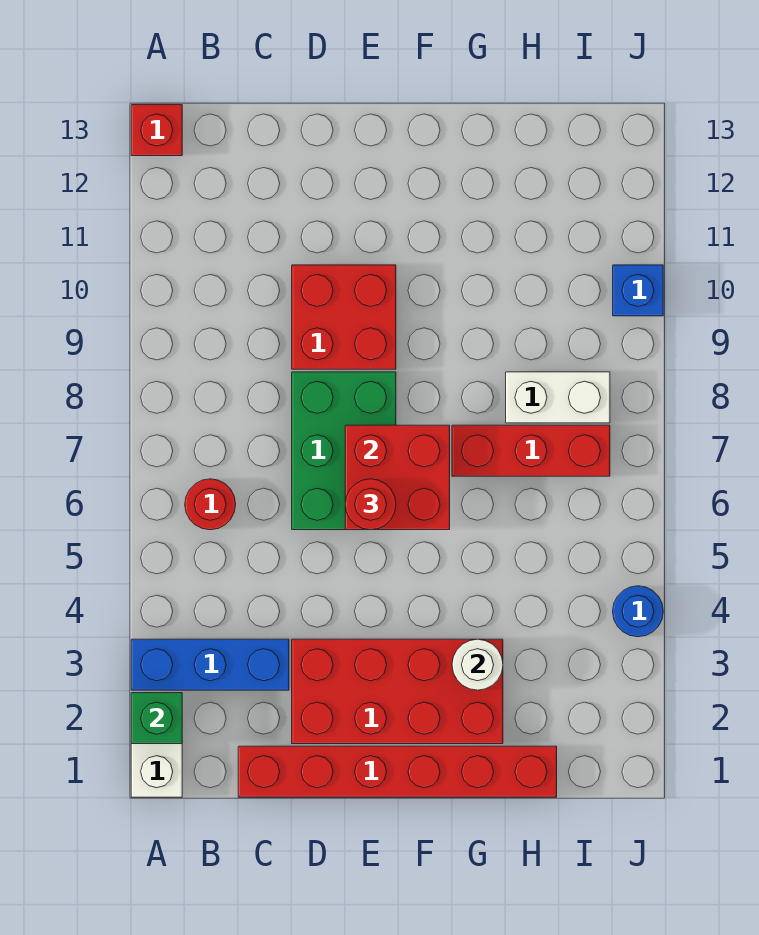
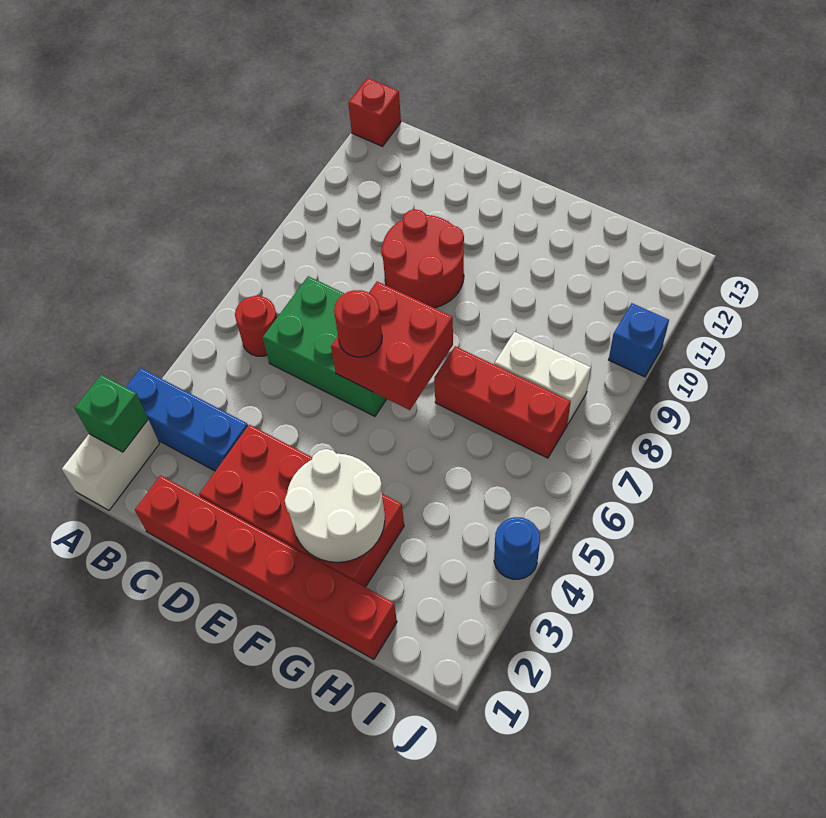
green 2x3 brick [292,372,396,530] -> green 2x3 brick turned to [263,276,386,416]
red 2x2 brick [292,265,396,369] -> red 2x2 round brick [381,209,464,308]
white 1x1 round brick [452,639,503,690] -> white 2x2 round brick [285,449,385,562]

